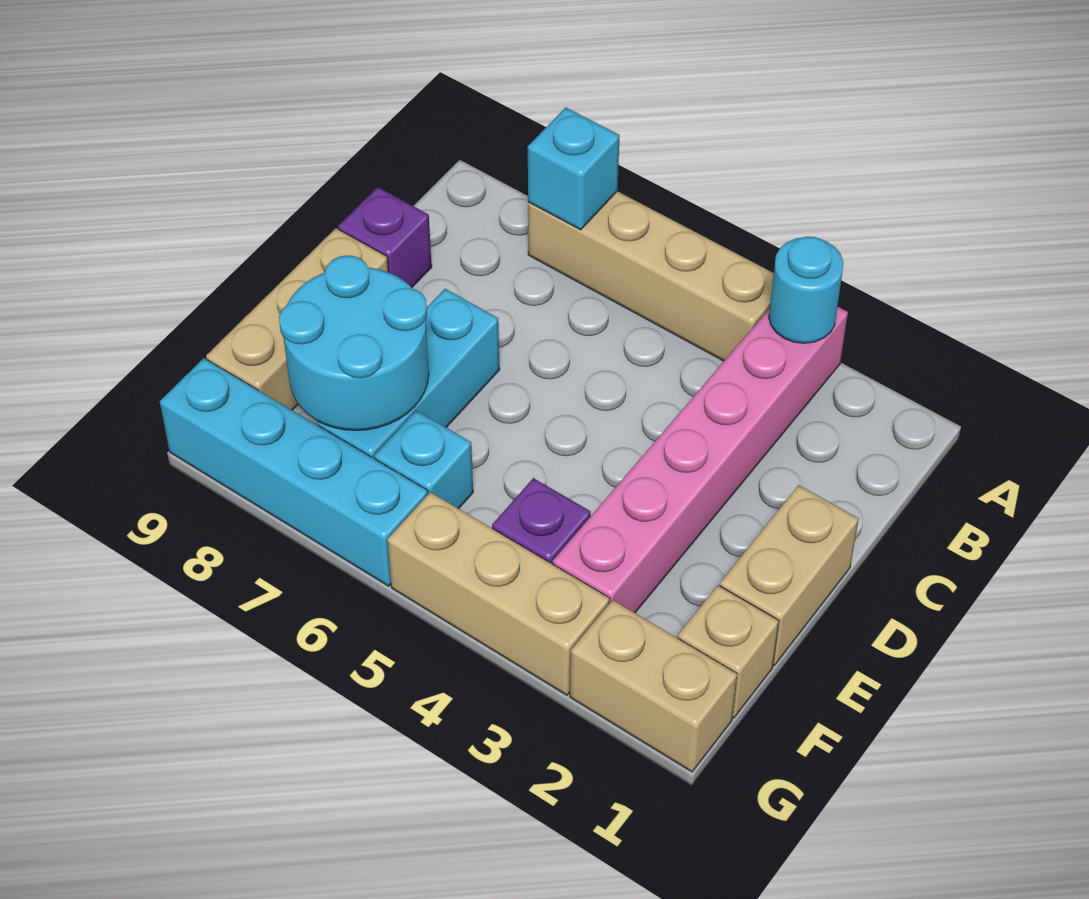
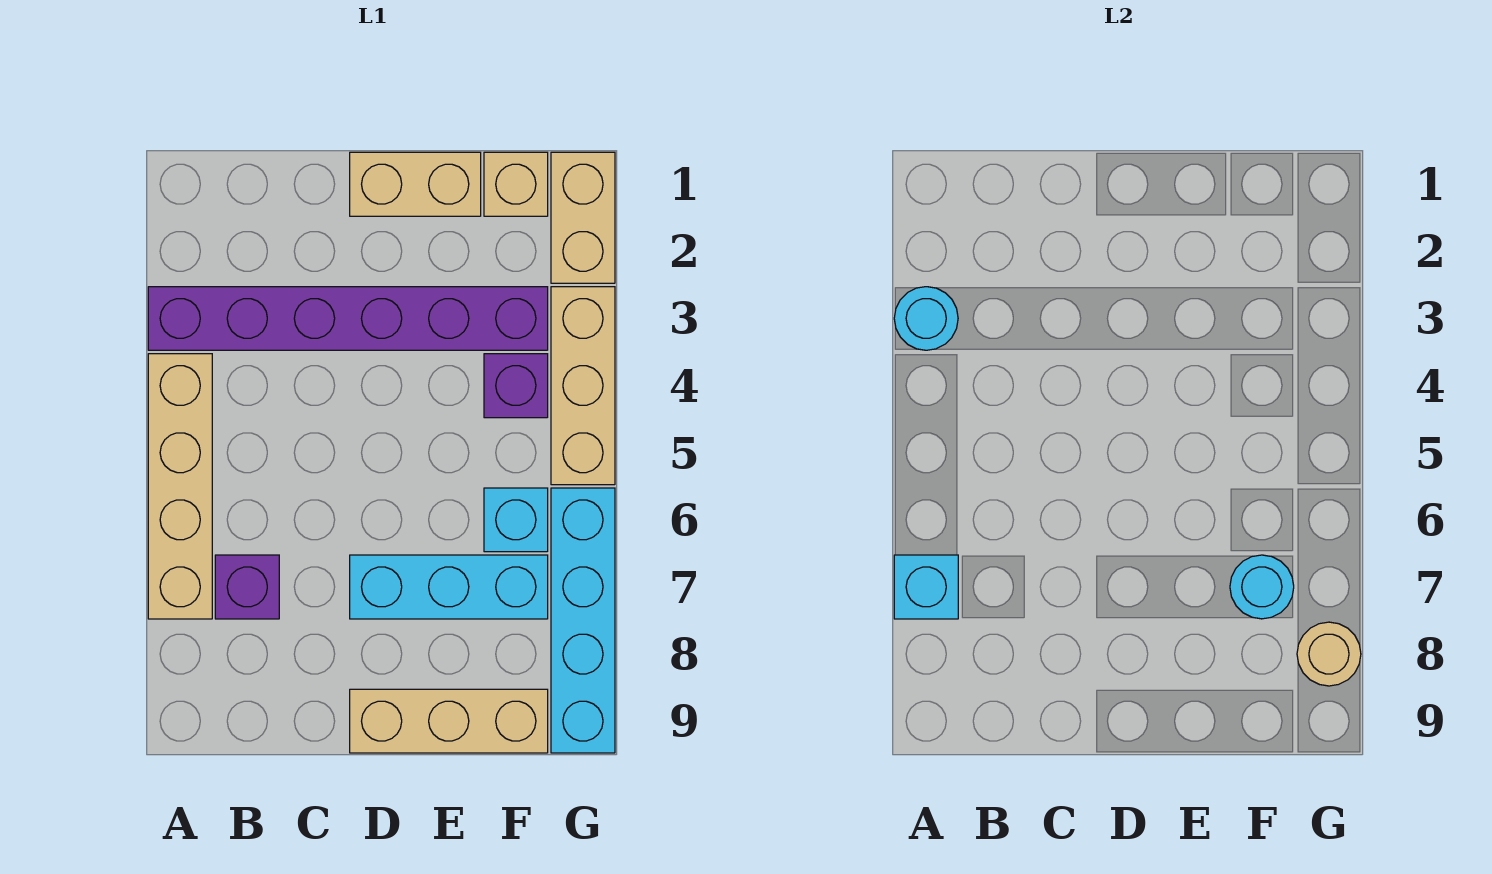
pink 1x6 brick [553,306,848,613] -> purple 1x6 brick [148,287,548,350]
purple 1x1 brick [338,187,432,287] -> purple 1x1 brick moved to [215,555,279,619]
cyan 2x2 round brick [279,255,429,430] -> cyan 1x1 round brick [1230,555,1294,619]
none -> tan 1x1 round brick [1297,622,1361,686]

